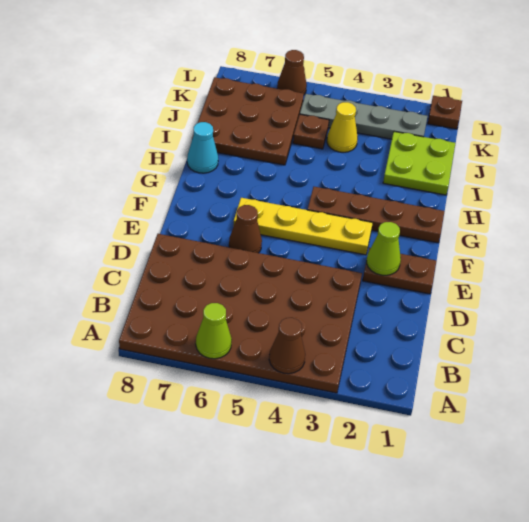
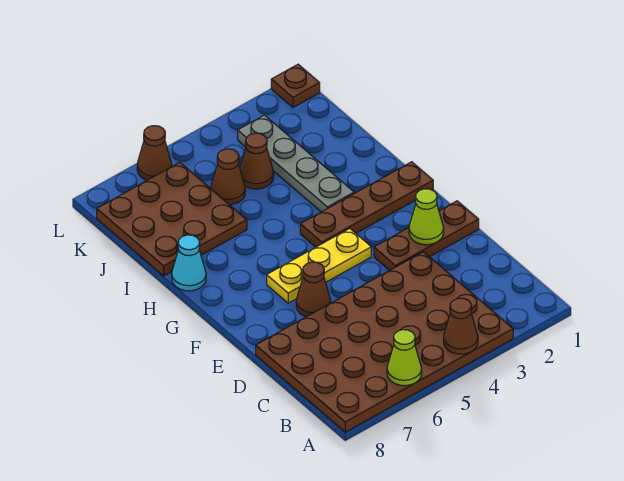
brown 1x2 plate [363,248,436,294] -> brown 1x3 plate [374,201,479,271]
yellow 1x4 plate [233,198,373,255] -> yellow 1x3 plate [267,228,371,303]
lime 2x2 plate [383,132,455,195] -> none
yellow 1x1 cone [327,102,358,152] -> brown 1x1 cone [240,133,274,189]
brown 1x1 plate [293,114,329,149] -> brown 1x1 cone [211,149,245,205]
grey 1x4 plate [300,94,428,139] -> grey 1x4 plate turned to [238,115,354,212]

